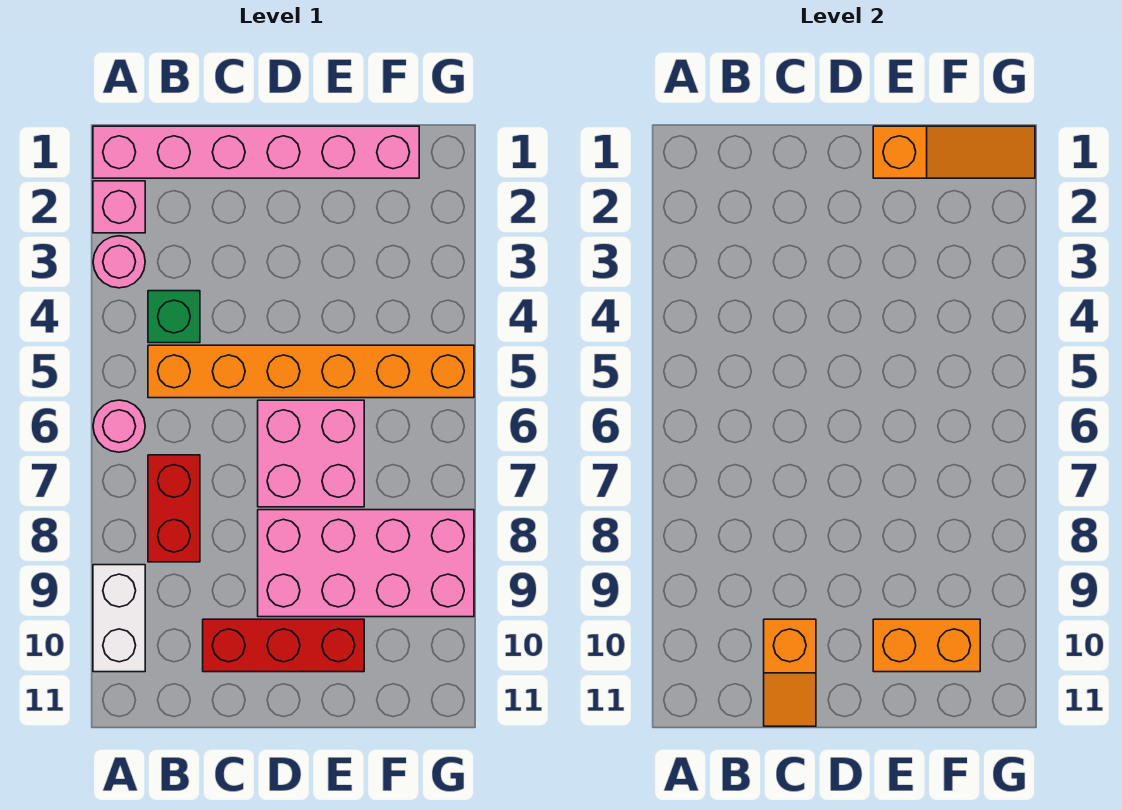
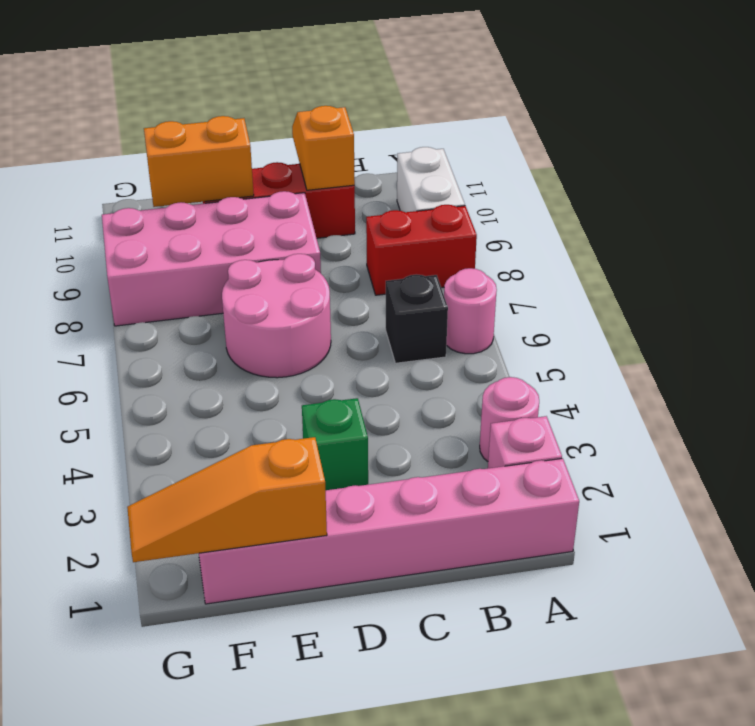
green 1x1 brick [148,291,200,343] -> green 1x1 brick moved to [302,398,368,490]
orange 1x6 brick [148,345,474,398] -> none
none -> black 1x1 brick [386,274,448,363]
red 1x2 brick [148,455,200,562] -> red 1x2 brick turned to [366,205,477,295]
pink 2x2 brick [258,400,364,507] -> pink 2x2 round brick [222,254,331,378]

